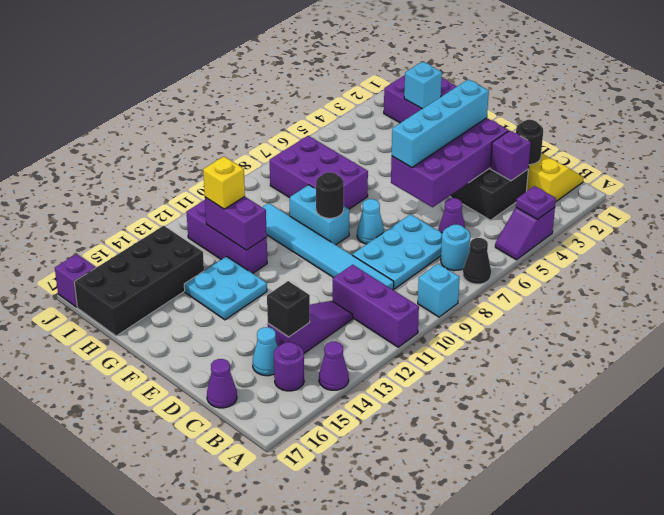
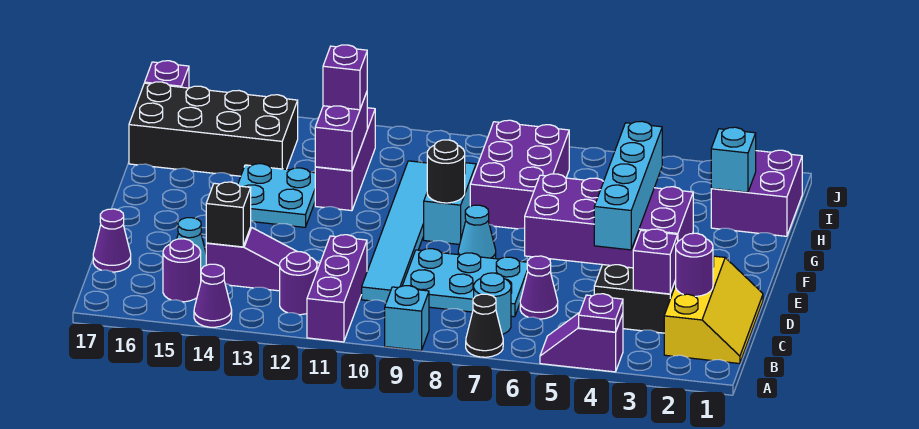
none -> purple 1x1 round brick [280,252,317,315]
black 1x1 round brick [516,120,543,165] -> purple 1x1 round brick [676,233,713,296]
cyan 1x4 brick [392,80,489,167] -> cyan 1x4 brick turned to [594,121,662,250]
yellow 1x1 brick [203,157,245,209] -> purple 1x1 brick [323,45,367,110]

